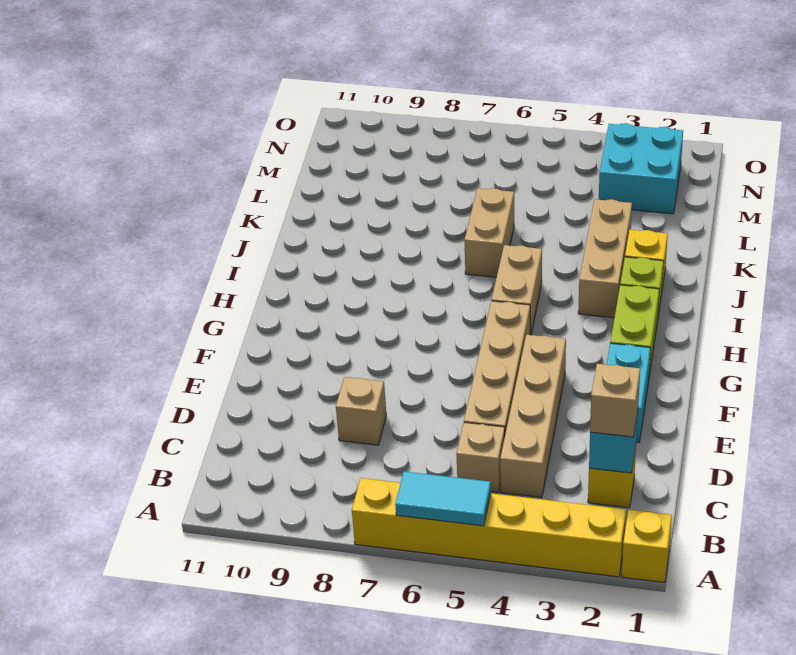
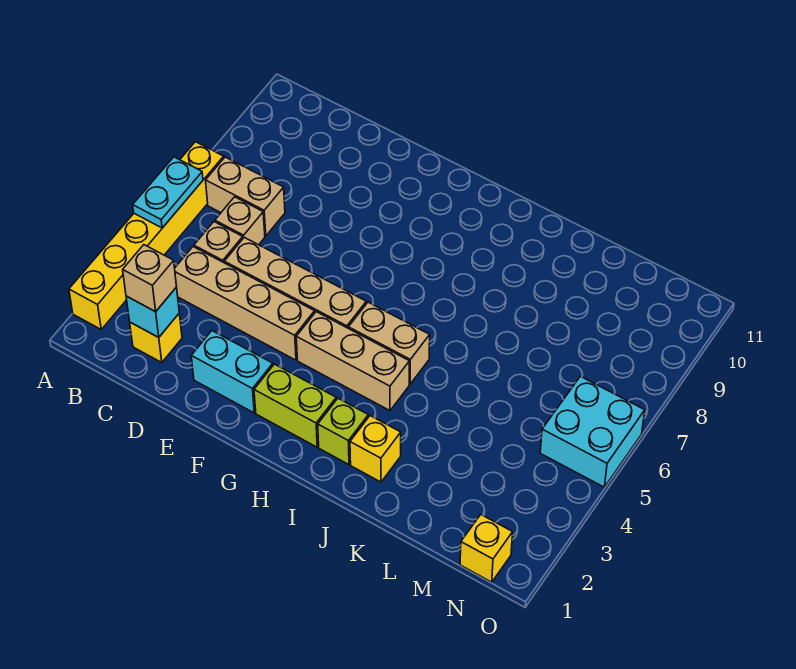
yellow 1x1 brick [622,510,672,583] -> yellow 1x1 brick moved to [460,515,513,582]
cyan 1x2 tile [395,471,491,526] -> cyan 1x2 plate [133,157,203,228]
tan 1x1 brick [336,377,386,445] -> tan 1x1 brick moved to [215,197,265,245]
tan 1x3 brick [578,199,632,318] -> tan 1x3 brick moved to [296,312,409,411]
tan 1x2 brick [464,188,514,277] -> tan 1x2 brick moved to [206,157,285,236]
cyan 2x2 brick [599,123,683,214] -> cyan 2x2 brick moved to [540,376,645,487]

